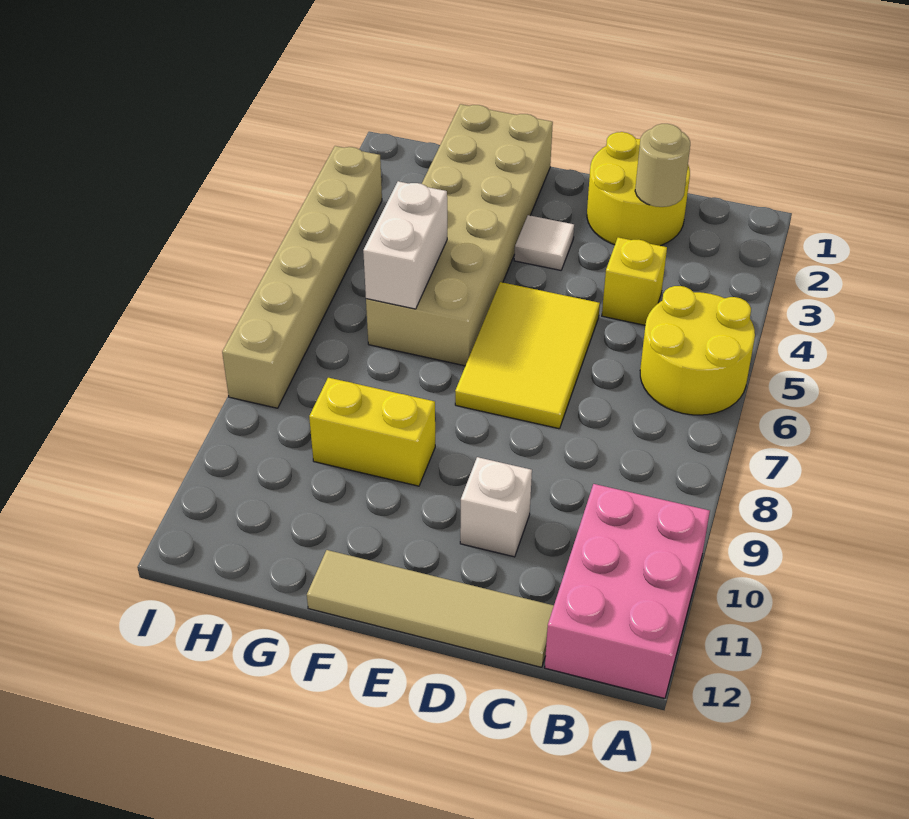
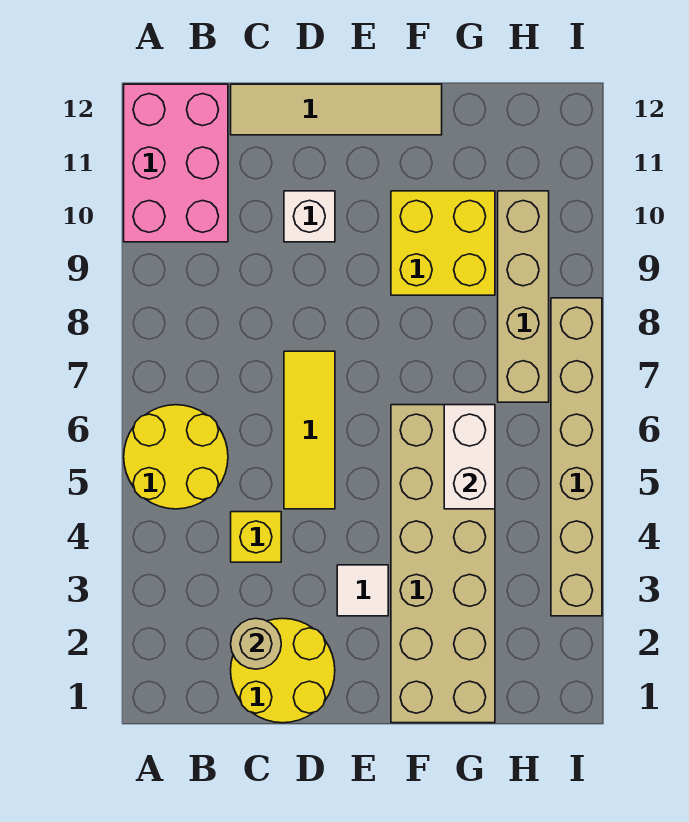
yellow 2x3 tile [455,282,600,429] -> yellow 1x3 tile [284,351,335,509]
yellow 1x2 brick [309,378,435,486] -> yellow 2x2 brick [391,191,495,295]
none -> tan 1x4 brick [498,191,549,402]

